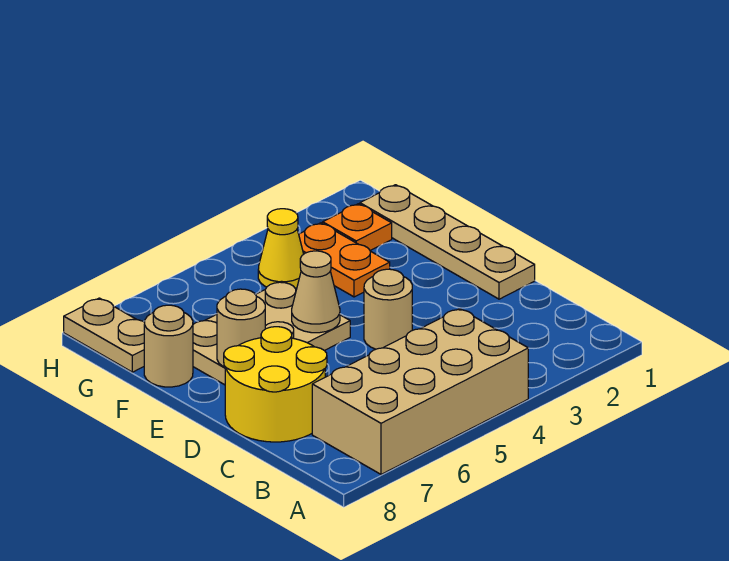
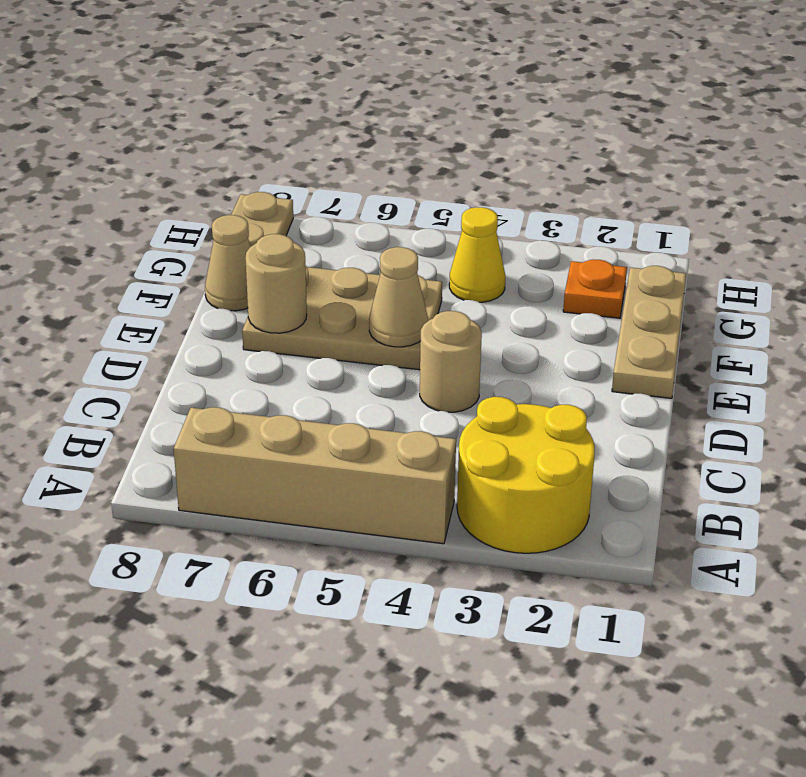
tan 2x4 brick [312,309,528,474] -> tan 1x4 brick [174,407,456,544]
yellow 2x2 round brick [224,327,327,442] -> yellow 2x2 round brick moved to [457,397,595,553]
tan 1x4 plate [360,185,535,299] -> tan 1x3 plate [612,266,686,398]
orange 1x2 plate [299,223,390,297] -> none
tan 1x1 round brick [144,305,193,387] -> tan 1x1 cone [205,215,251,311]

